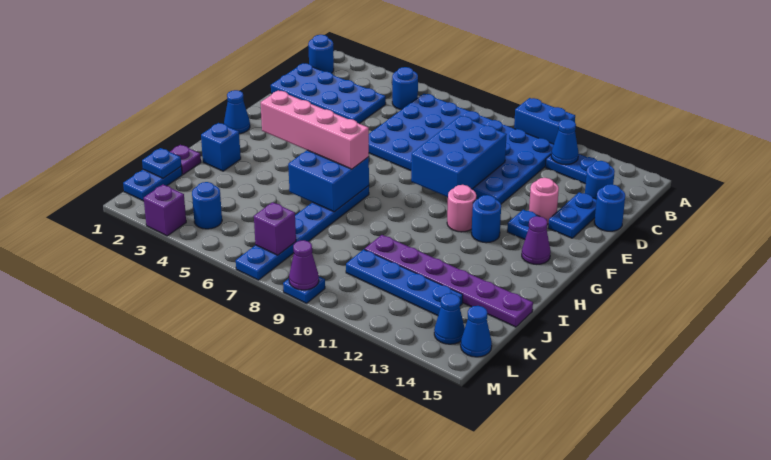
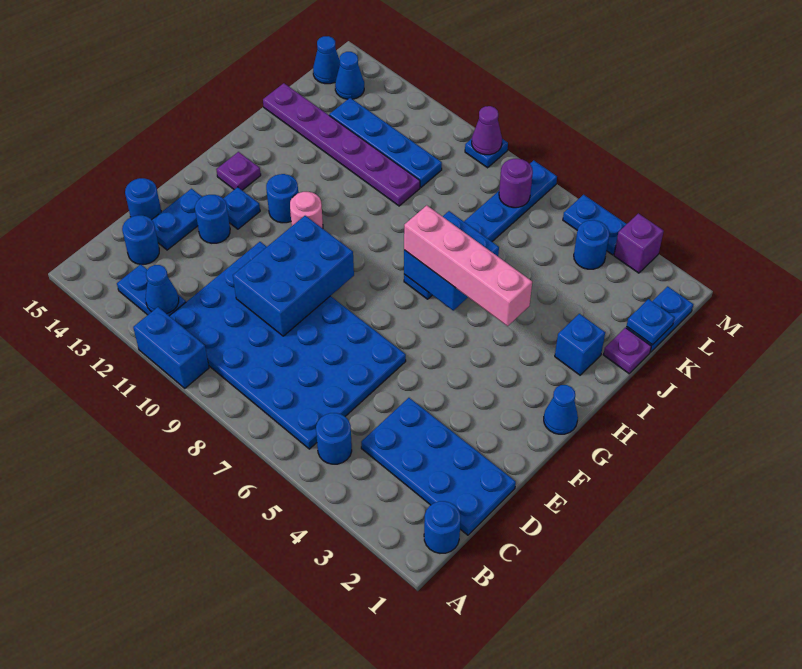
pink 1x1 round brick [529,178,559,224] -> blue 1x1 round brick [195,195,230,243]
purple 1x1 cone [522,216,551,264] -> purple 1x1 plate [216,152,261,190]
purple 1x1 brick [254,202,296,255] -> purple 1x1 round brick [499,159,533,208]
none -> blue 1x2 plate [563,195,626,255]

